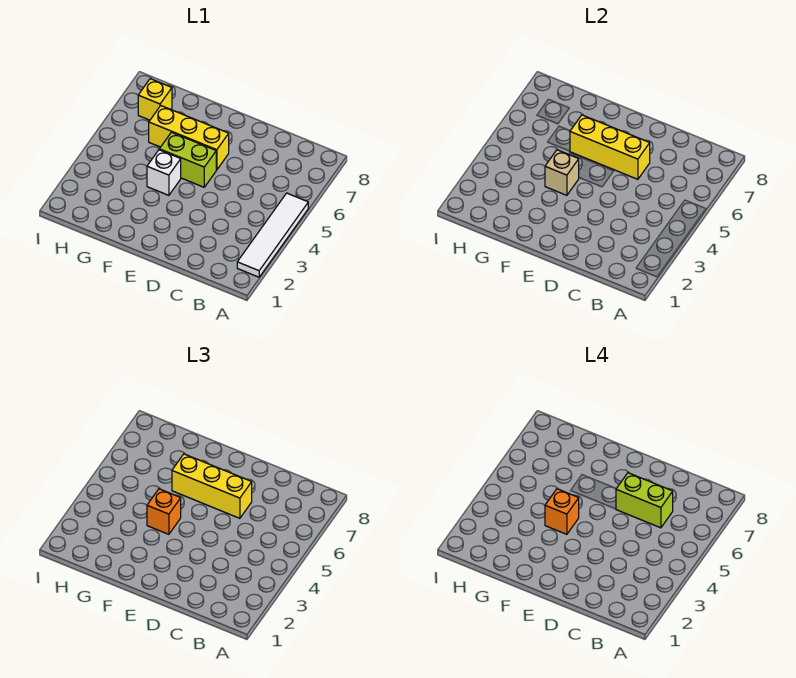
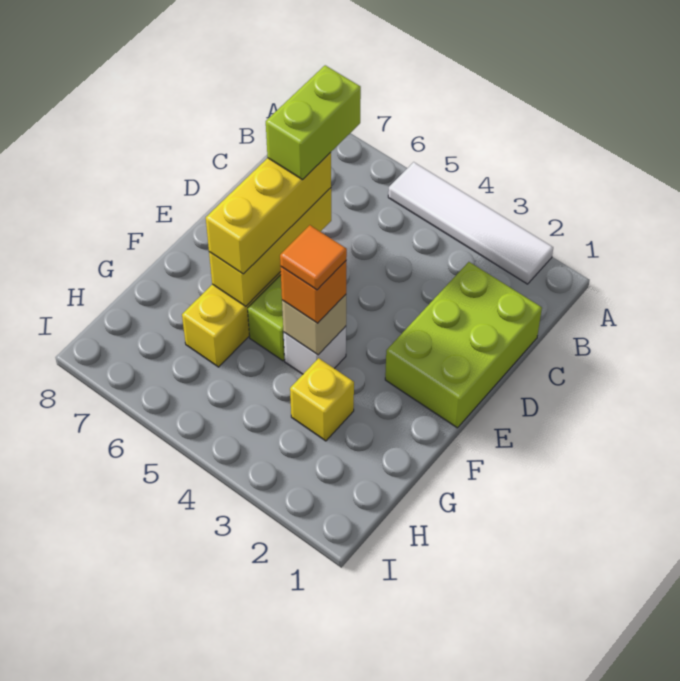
none -> lime 2x3 brick [385,262,542,428]
orange 1x1 brick [545,489,579,534] -> orange 1x1 tile [280,225,347,290]
yellow 1x1 brick [138,79,172,120] -> yellow 1x1 brick moved to [290,358,354,441]

